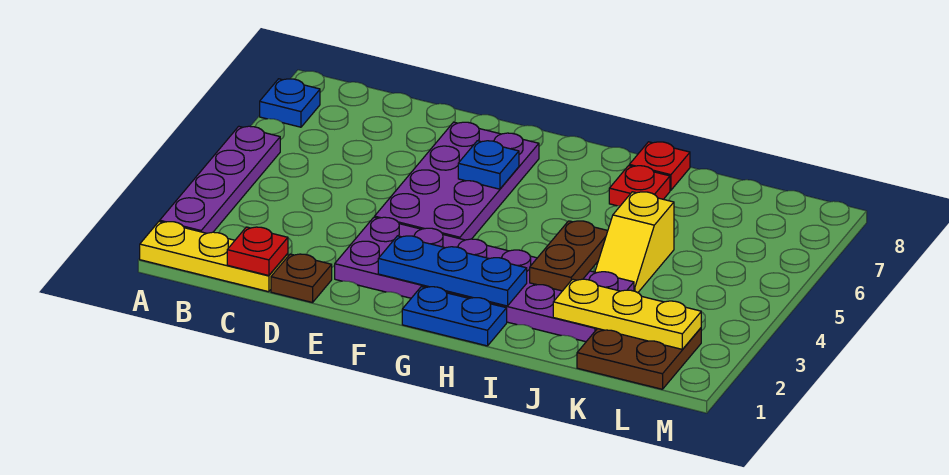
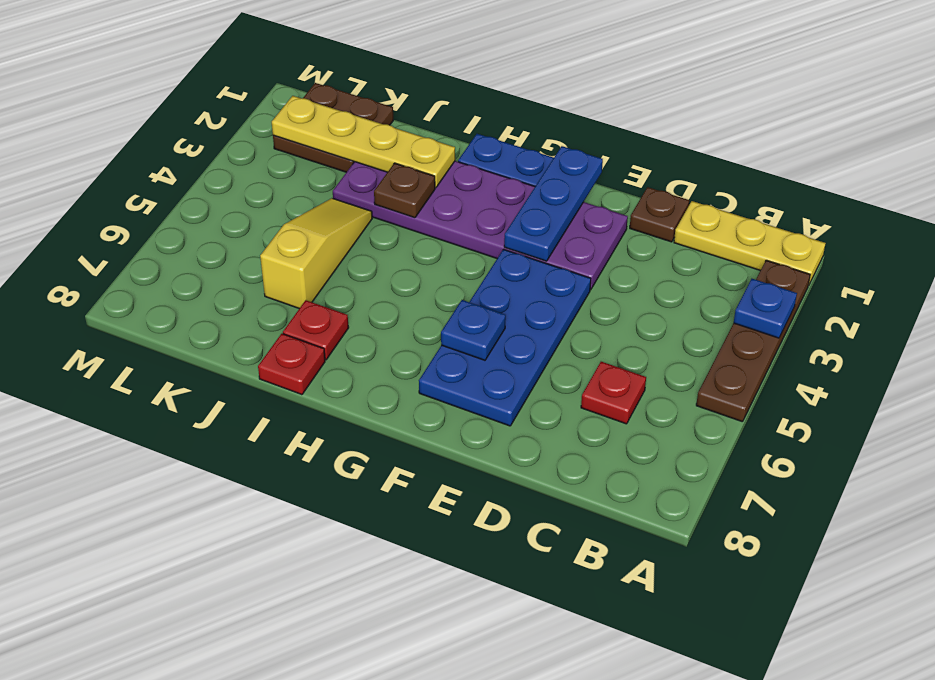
purple 1x4 plate [160,126,280,233] -> brown 1x4 plate [696,260,810,422]
blue 1x1 plate [260,79,320,127] -> blue 1x1 plate moved to [734,279,797,338]
red 1x1 plate [227,227,288,276] -> red 1x1 plate moved to [581,362,646,424]
purple 2x4 plate [375,122,539,240] -> blue 2x4 plate [419,249,591,426]
blue 1x3 plate [378,236,527,306] -> blue 1x3 plate turned to [504,146,603,261]
brown 1x2 plate [530,221,608,291] -> brown 1x1 plate [374,163,435,218]
yellow 1x3 plate [553,279,701,349] -> yellow 1x4 plate [272,96,455,188]
yellow 1x2 slope [595,192,674,293] -> yellow 1x3 slope [260,198,372,309]

